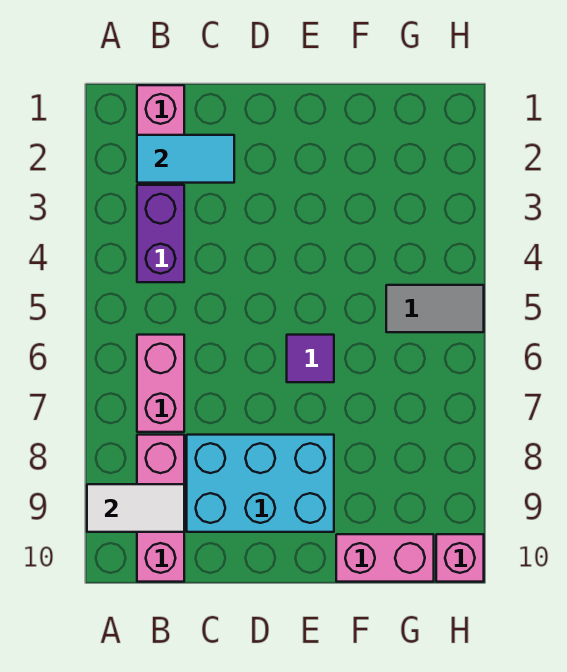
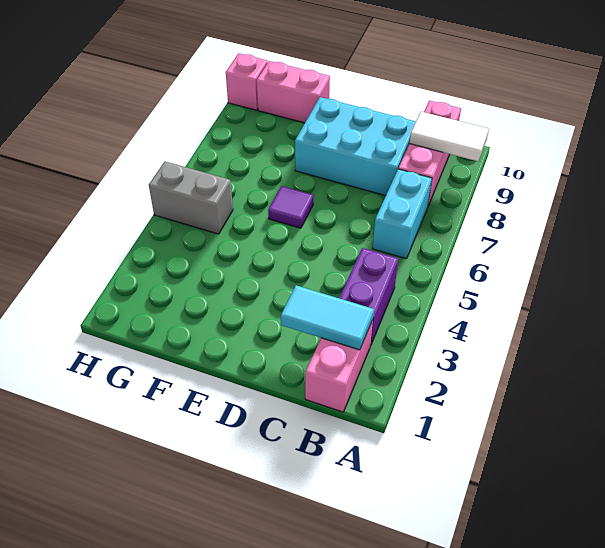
pink 1x2 brick [137,335,184,432] -> cyan 1x2 brick [373,169,432,259]
grey 1x2 tile [386,285,484,332] -> grey 1x2 brick [149,161,233,234]

